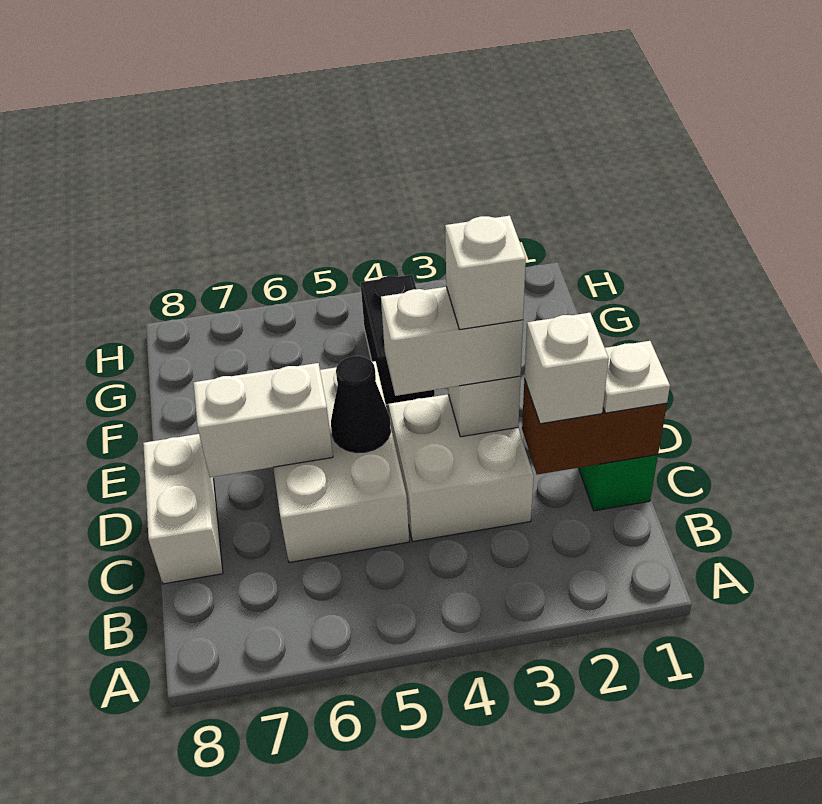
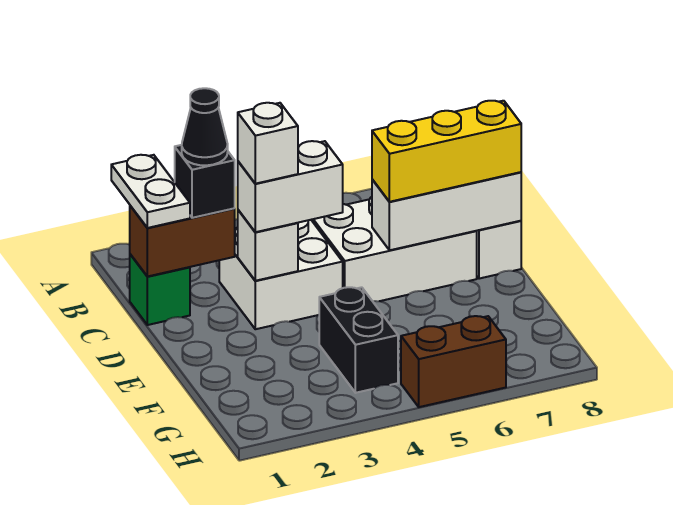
white 1x1 plate [603,341,670,413] -> white 1x2 plate [111,155,190,228]
white 1x1 brick [524,313,609,424] -> black 1x1 brick [175,145,235,218]
white 2x3 brick [273,361,409,562] -> white 2x3 brick turned to [312,197,477,301]
black 1x1 cone [331,356,391,452] -> black 1x1 cone moved to [182,88,228,165]
white 1x2 brick [193,363,333,477] -> white 1x3 brick [372,172,521,250]
none -> yellow 1x3 brick [372,101,521,202]
none -> brown 1x2 brick [401,316,506,407]

